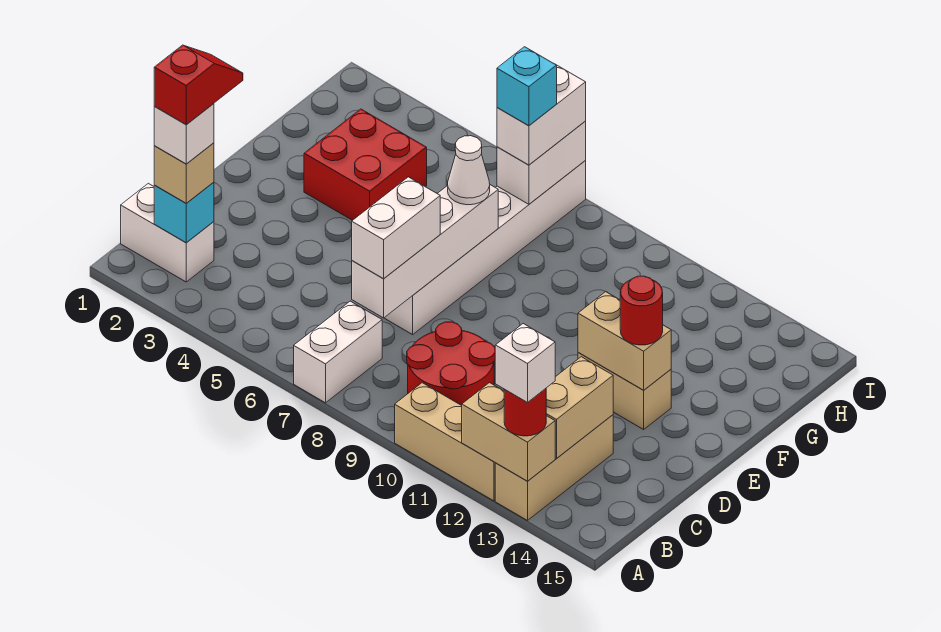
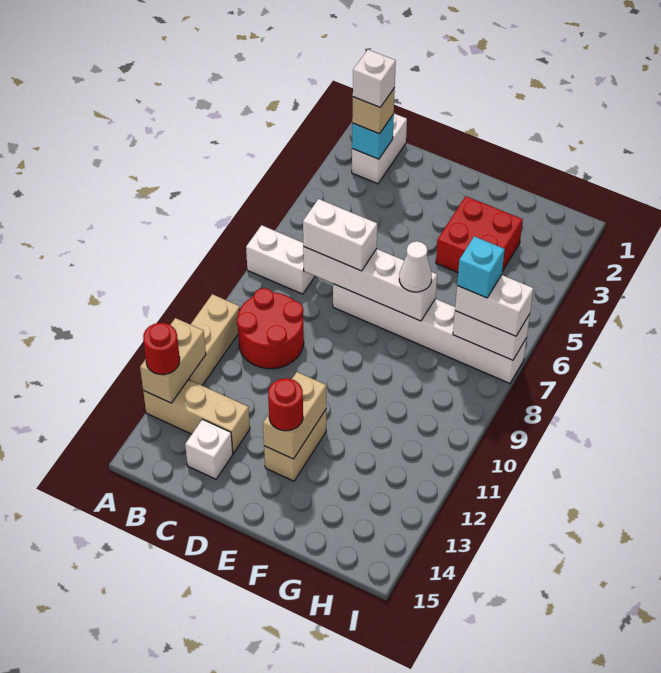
white 1x1 brick [495,324,555,402] -> white 1x1 brick moved to [185,419,233,479]
red 1x2 slope [154,45,243,125] -> none
tan 1x2 brick [546,357,613,458] -> none

